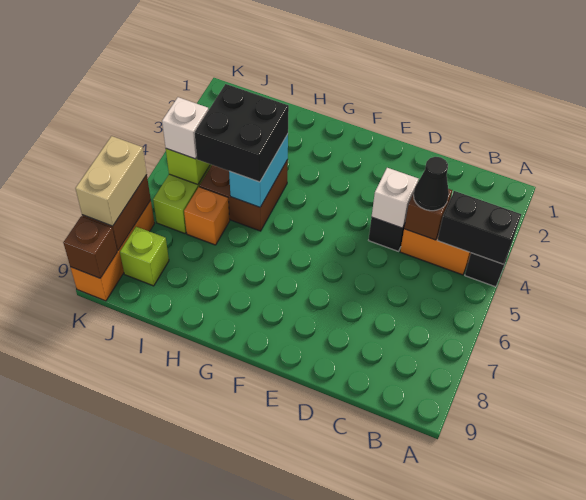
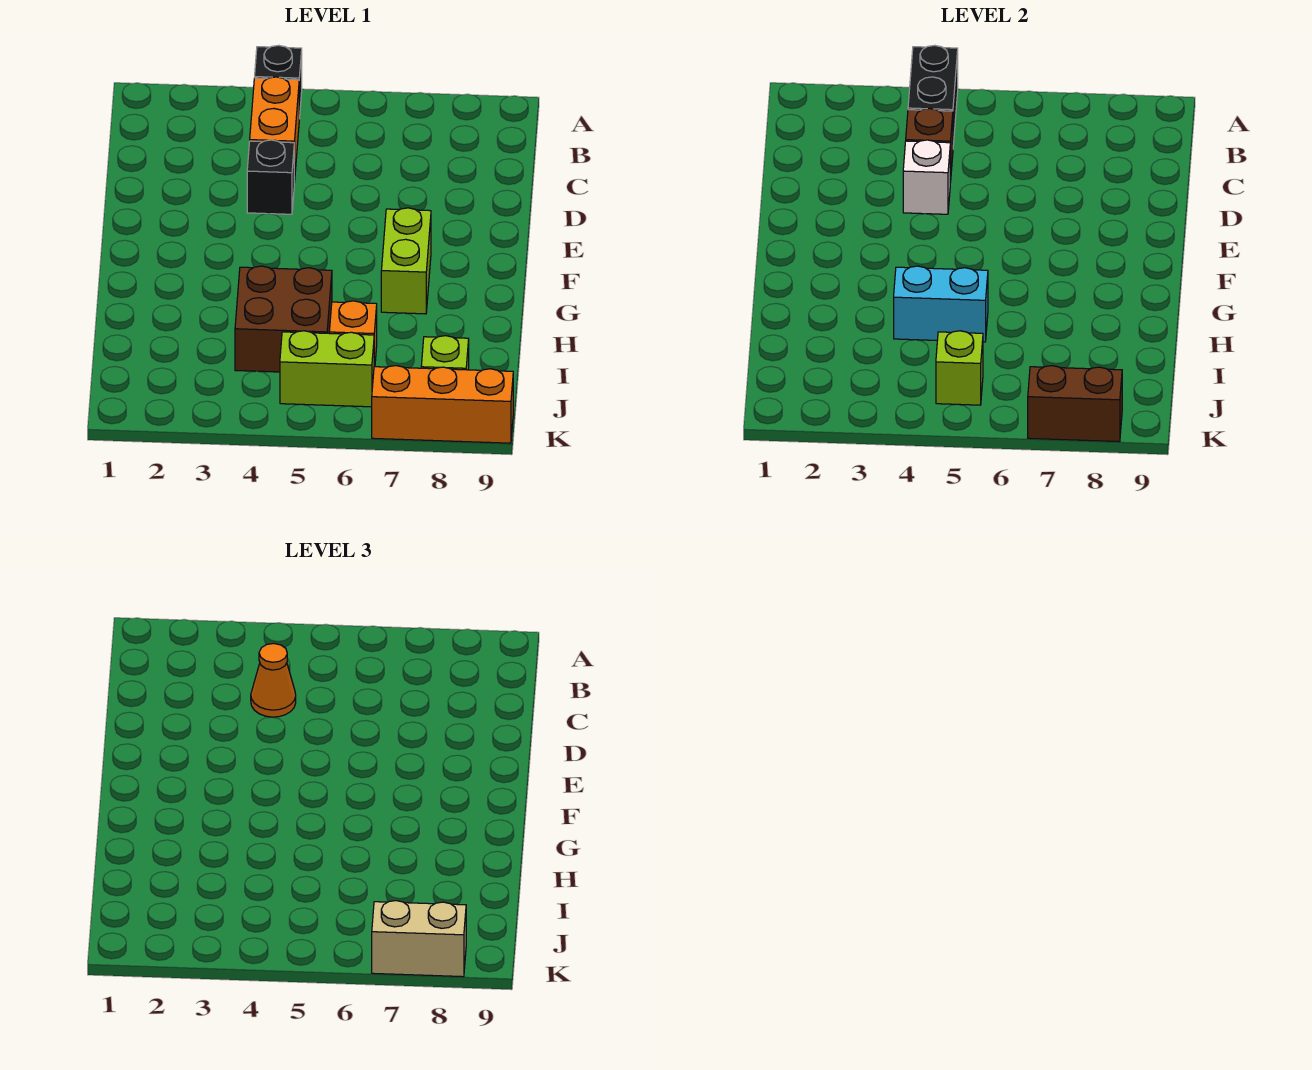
black 1x1 cone [414,157,449,211] -> orange 1x1 cone [251,644,296,717]
none -> lime 1x2 brick [381,208,431,314]
black 2x2 brick [195,84,289,182] -> none
white 1x1 brick [162,97,208,159] -> none
brown 1x1 brick [63,216,117,278] -> none

